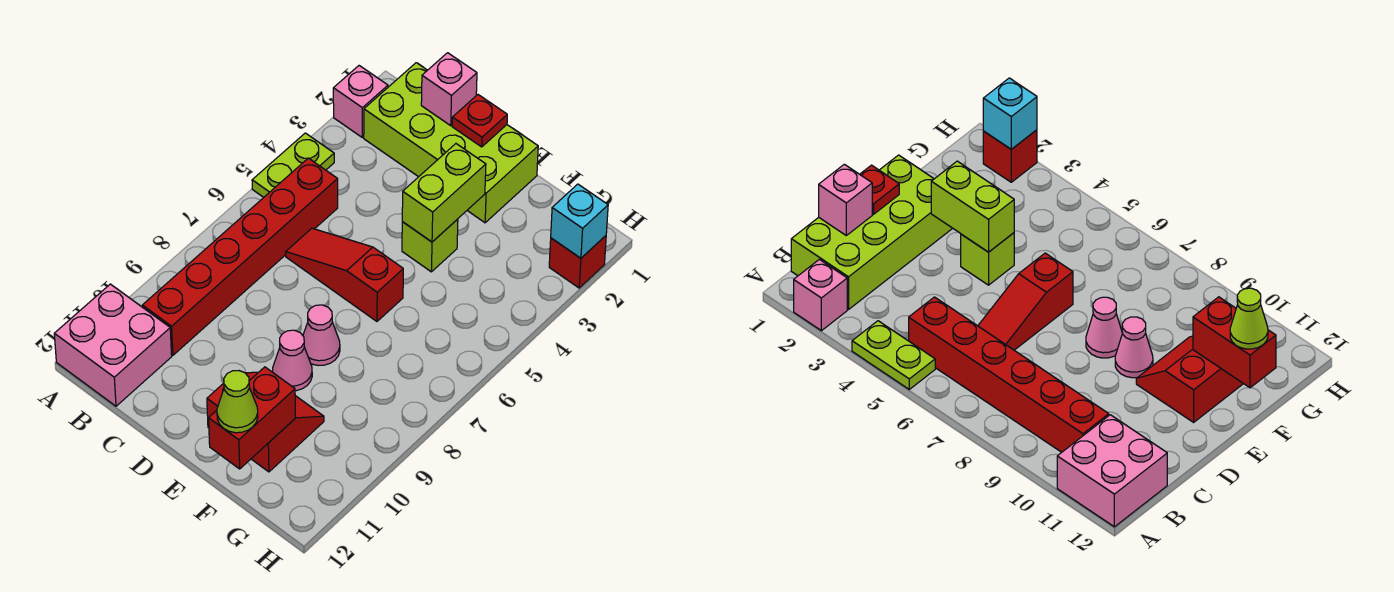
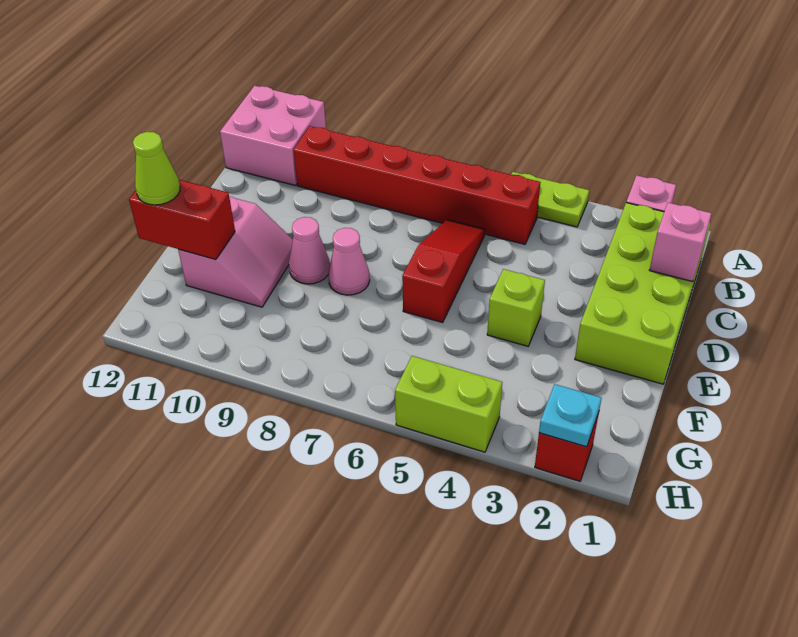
red 1x1 plate [452,95,507,147] -> none
lime 1x2 brick [402,144,486,242] -> lime 1x2 brick moved to [395,356,502,452]
red 2x2 slope [207,372,324,472] -> pink 2x2 slope [178,197,293,307]
cyan 1x1 brick [551,184,608,258] -> cyan 1x1 plate [539,384,602,447]

